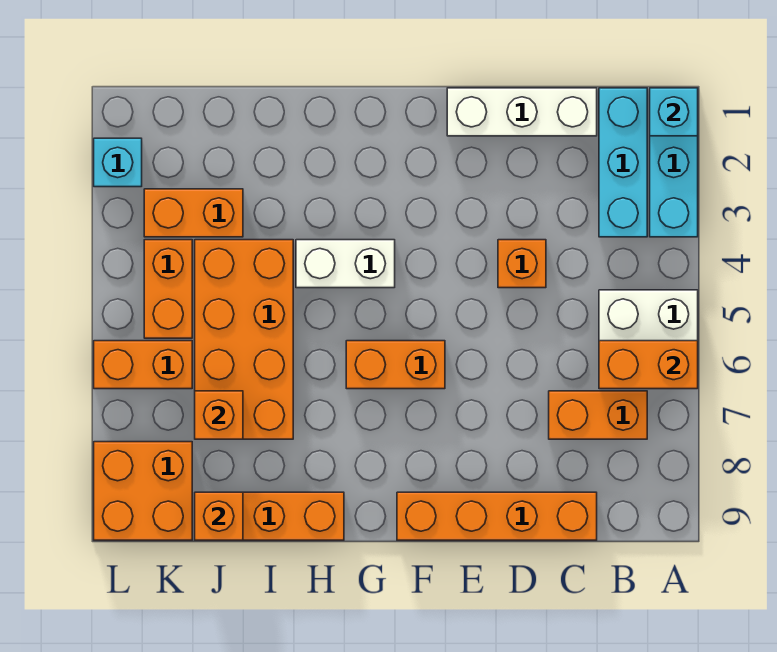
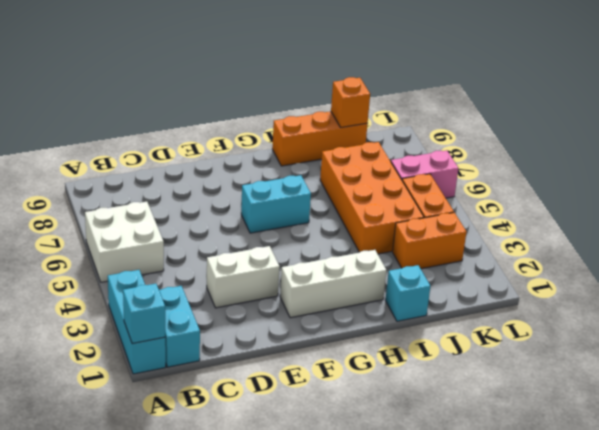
orange 1x2 brick [599,341,698,389] -> none
cyan 1x3 brick [599,88,647,237] -> cyan 1x2 brick [159,286,200,367]
orange 1x2 brick [549,391,647,439] -> none
white 1x3 brick [447,88,597,136] -> white 1x3 brick moved to [280,250,386,318]
orange 1x4 brick [397,492,597,540] -> none
orange 1x1 brick [498,240,546,288] -> none
orange 1x2 brick [346,341,445,389] -> cyan 1x2 brick [241,175,311,233]
white 1x2 brick [296,240,395,288] -> white 1x2 brick moved to [207,246,280,308]
orange 1x1 brick [195,391,243,439] -> none
orange 1x2 brick [94,341,192,389] -> pink 1x2 brick [391,151,458,198]
orange 2x2 brick [94,442,192,540] -> none
cyan 1x1 brick [94,138,142,187] -> cyan 1x1 brick moved to [385,265,430,321]

